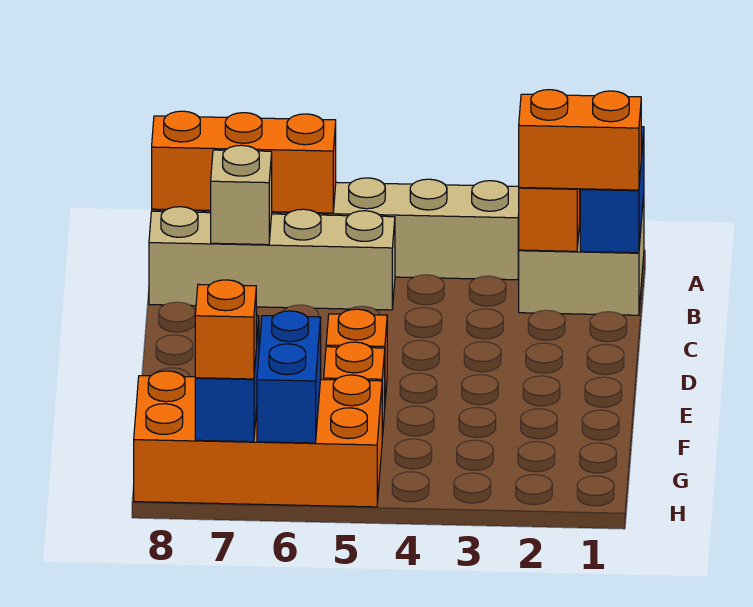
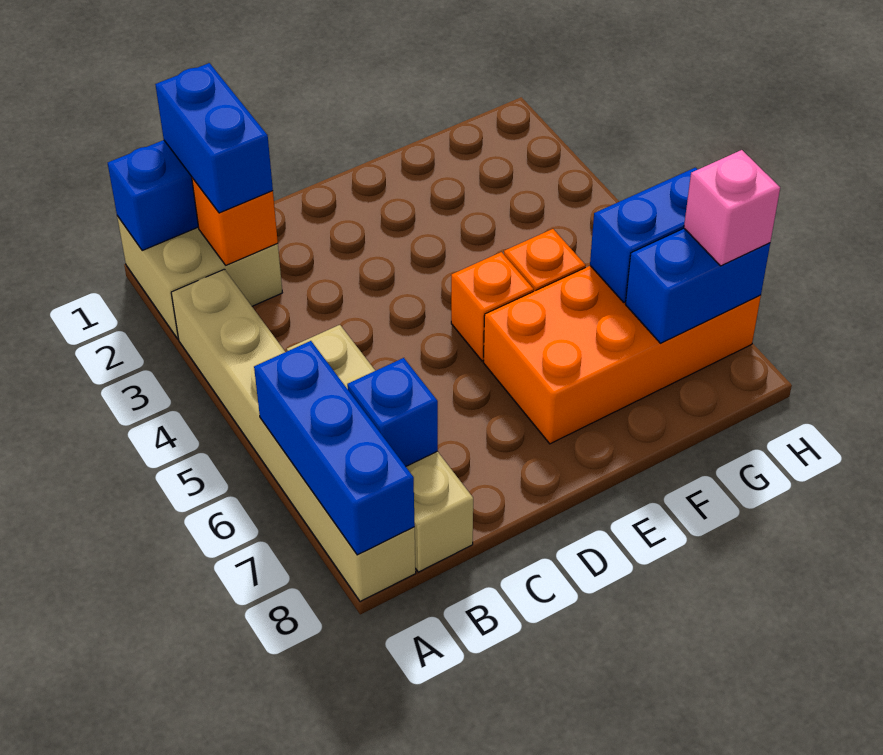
orange 1x3 brick [152,111,336,213] -> blue 1x3 brick [254,341,415,555]
orange 1x2 brick [519,90,641,190] -> blue 1x2 brick [155,63,273,213]
tan 1x1 brick [211,145,272,245] -> blue 1x1 brick [347,358,438,466]
orange 2x4 brick [134,371,382,507] -> orange 2x4 brick turned to [483,266,761,444]
orange 1x1 brick [195,280,256,379] -> pink 1x1 brick [684,150,780,266]

